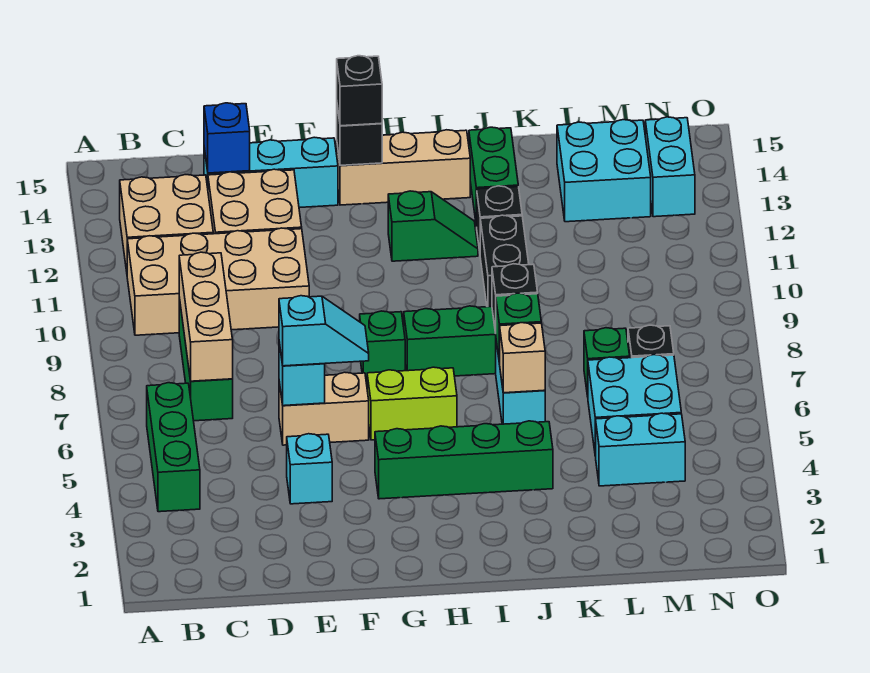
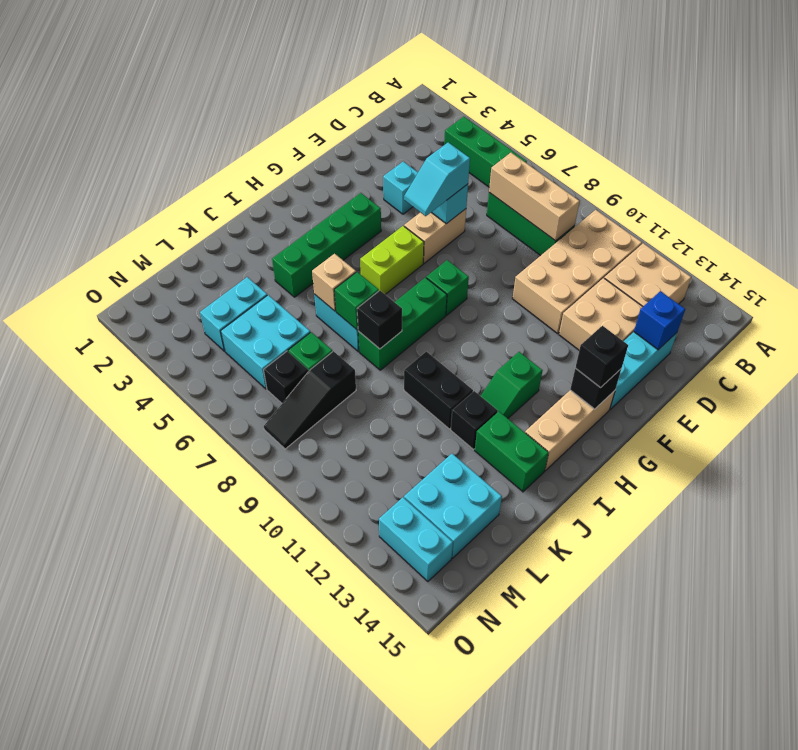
none -> black 1x3 slope [264,351,356,449]

